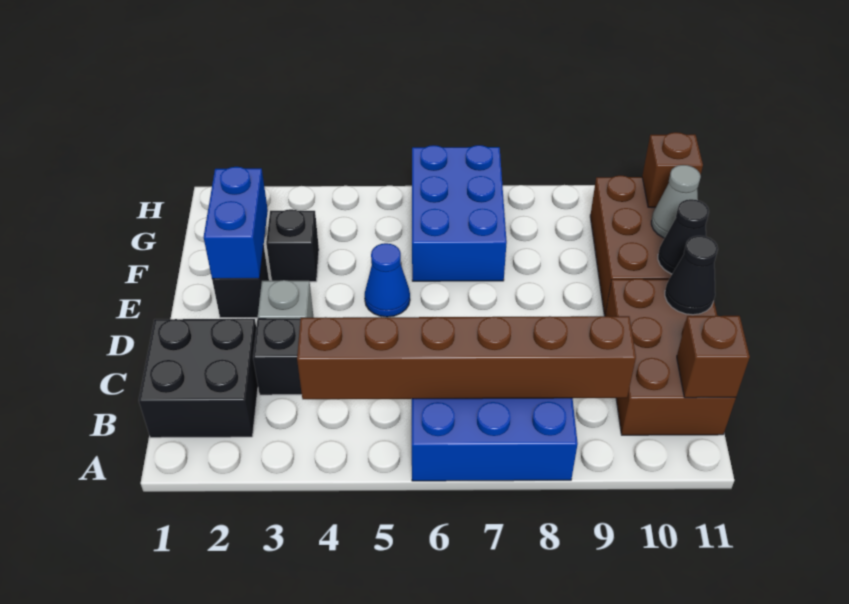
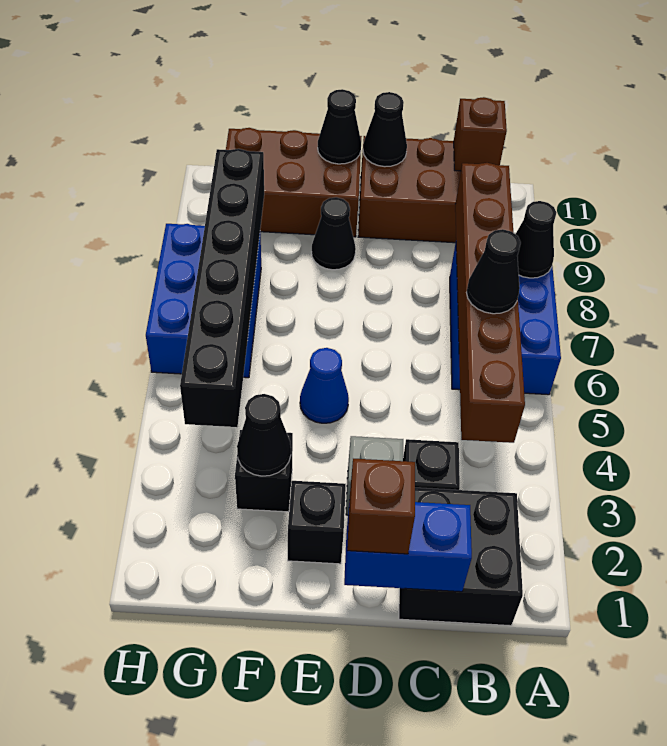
none -> black 1x1 cone [516,201,557,278]
none -> black 1x1 cone [466,229,521,314]
blue 1x2 brick [204,167,268,279] -> blue 1x2 brick moved to [344,502,472,592]
none -> black 1x1 cone [312,197,356,270]
none -> black 1x1 cone [237,394,291,476]
blue 2x3 brick [412,145,507,281] -> blue 2x3 brick turned to [146,224,261,378]
grey 1x1 cone [651,165,701,238] -> none
none -> black 1x6 brick [180,149,264,427]
brown 1x1 brick [642,132,703,207] -> brown 1x1 brick moved to [347,459,415,554]

